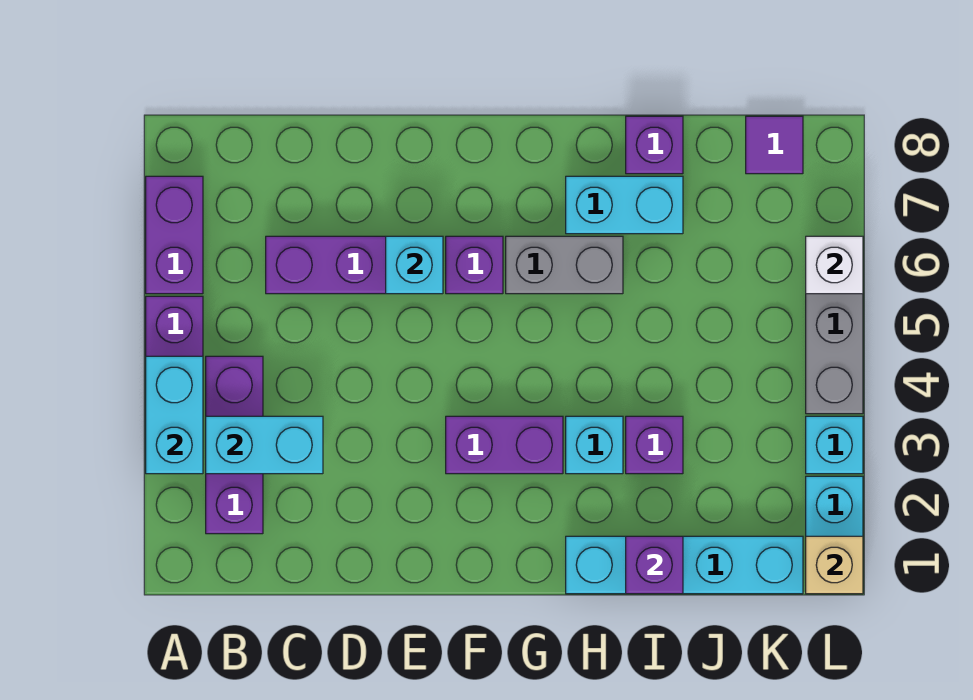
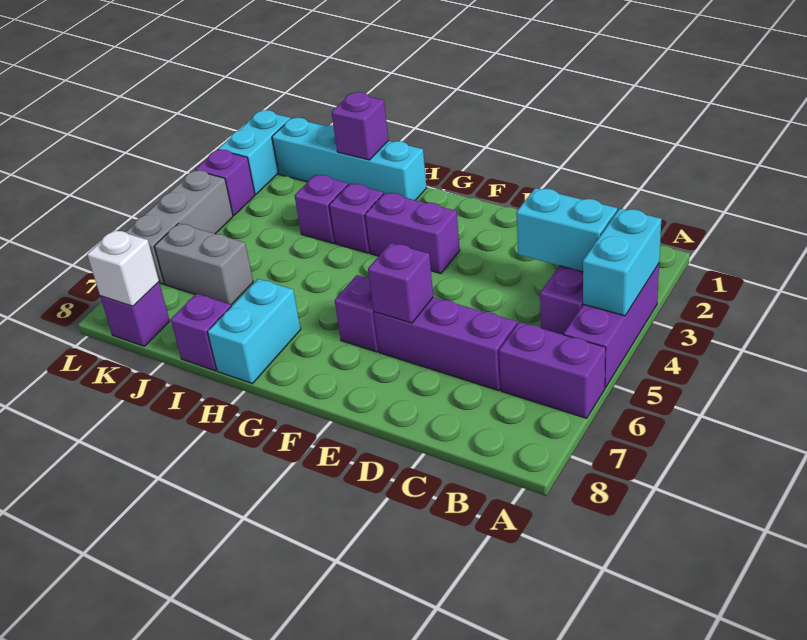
purple 1x2 brick [146,176,203,294] -> purple 1x2 brick turned to [499,322,606,418]
cyan 1x1 brick [386,236,443,294] -> purple 1x1 brick [368,243,433,323]
grey 1x2 brick [506,236,623,294] -> grey 1x2 brick moved to [154,223,253,305]
cyan 1x1 brick [566,416,623,474] -> purple 1x1 brick [329,184,383,253]
cyan 1x2 brick [566,176,683,234] -> cyan 1x2 brick turned to [208,279,301,384]
purple 1x1 tile [746,116,803,174] -> purple 1x1 brick [100,282,170,346]
tan 1x1 brick [806,536,863,594] -> none
cyan 1x1 brick [806,416,863,474] -> purple 1x1 brick [196,150,255,215]
white 1x1 brick [806,236,863,294] -> white 1x1 brick moved to [87,230,159,306]

